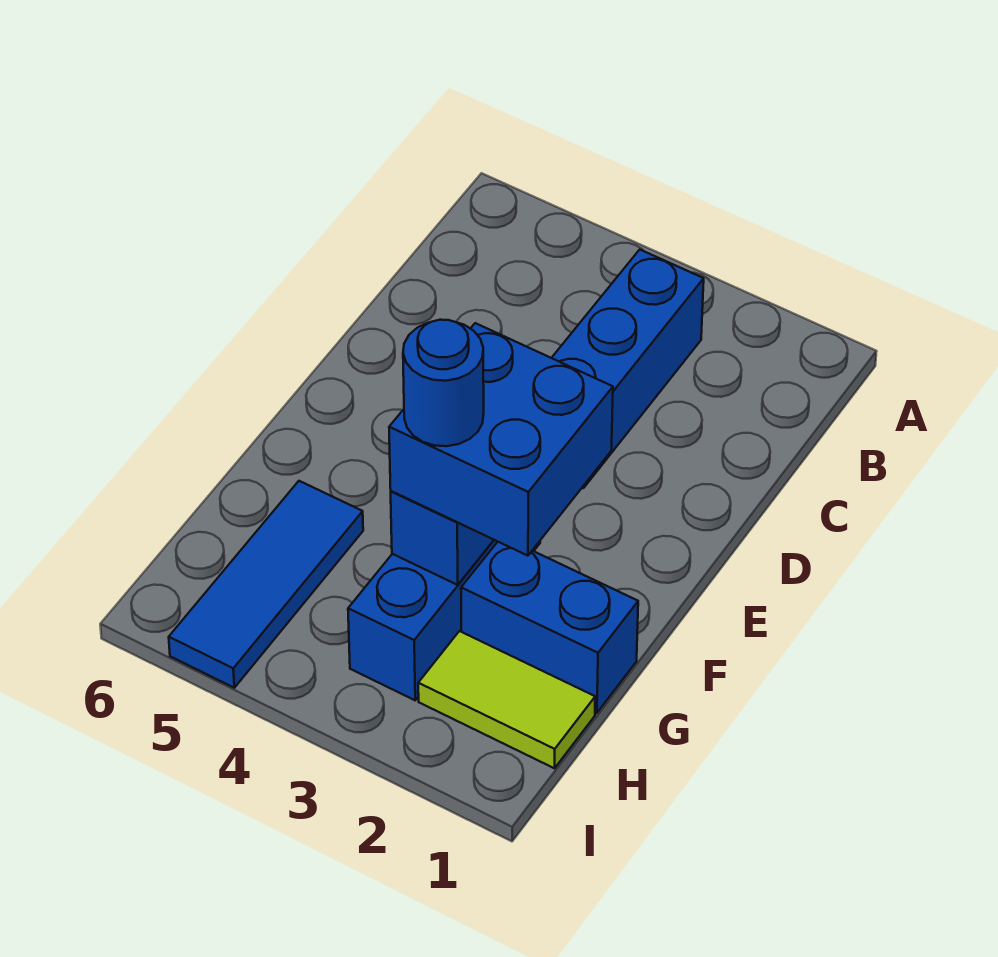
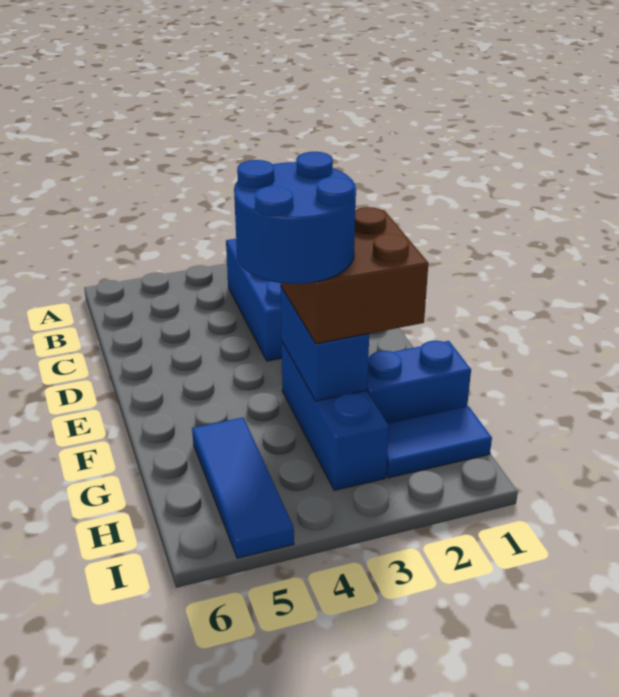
blue 2x2 brick [389,323,613,556] -> brown 2x2 brick [281,207,428,344]
blue 1x1 round brick [403,320,484,446] -> blue 2x2 round brick [234,152,356,284]
lime 1x2 tile [418,631,595,768] -> blue 1x2 tile [386,406,492,478]

